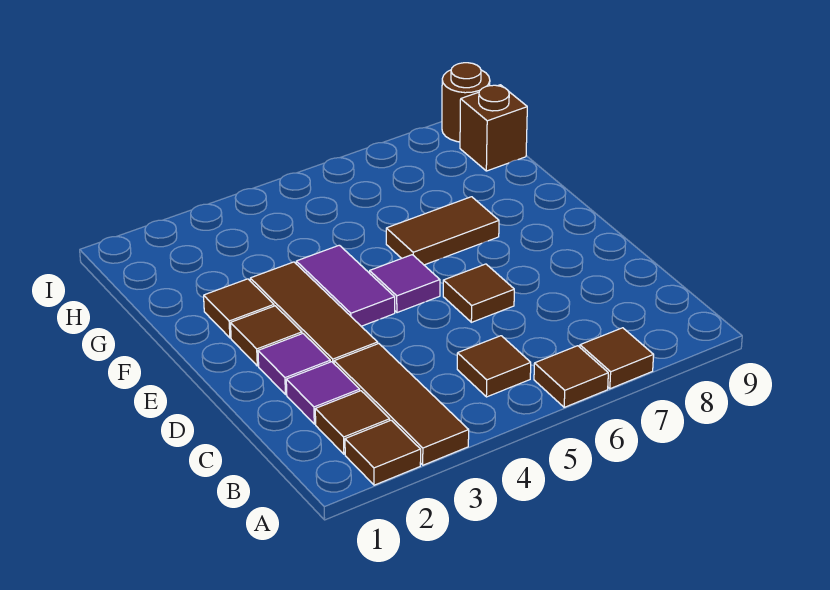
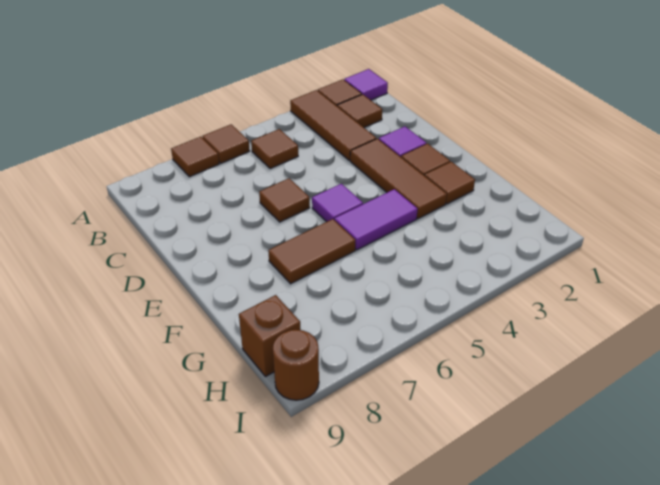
purple 1x1 tile [286,362,360,424] -> purple 1x1 tile moved to [344,69,388,100]
purple 1x2 tile [296,245,395,326] -> purple 1x2 tile turned to [335,189,417,250]

